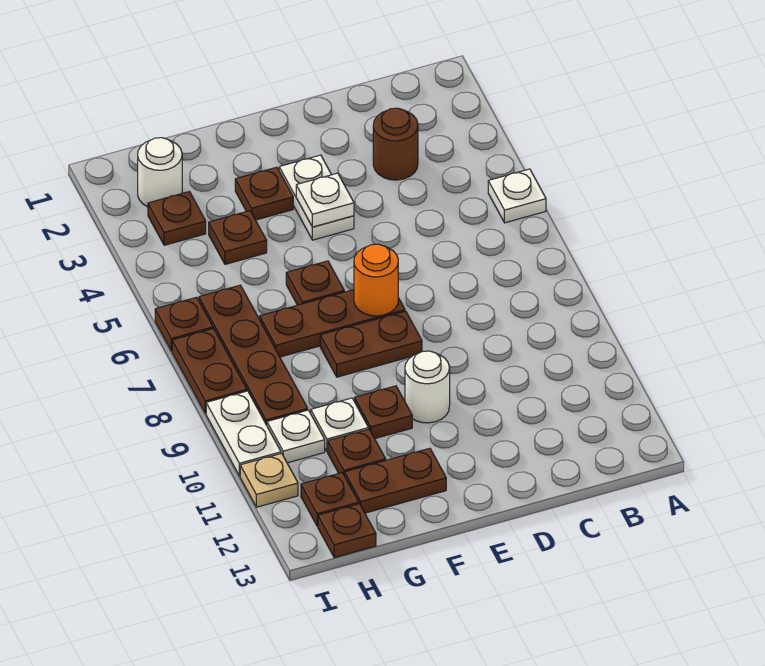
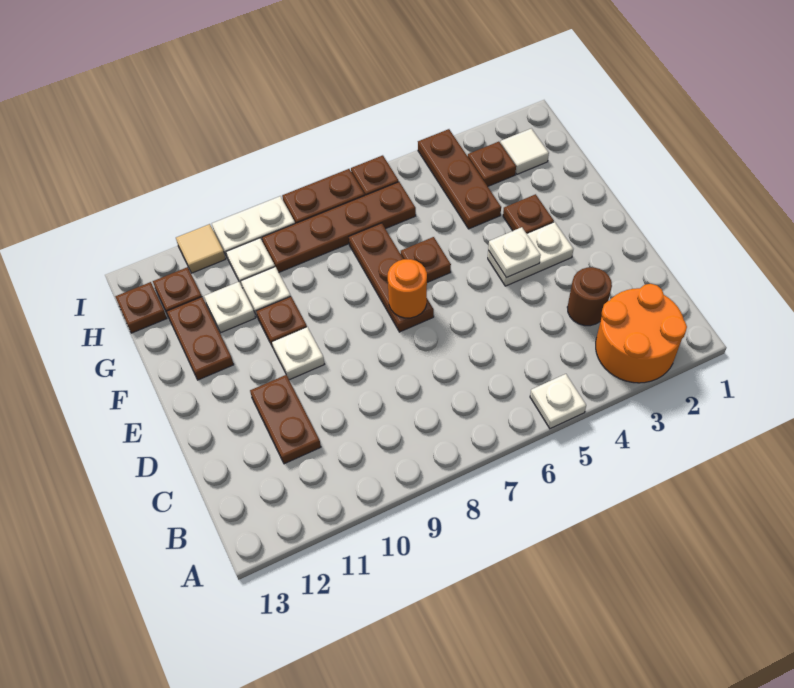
none -> orange 2x2 round brick [596,284,687,383]
brown 1x2 plate [320,311,422,377] -> brown 1x2 plate moved to [250,375,321,464]
white 1x1 round brick [405,351,450,423] -> white 1x1 plate [272,327,324,380]
brown 1x1 plate [209,211,267,264] -> brown 1x3 plate [418,129,501,229]
brown 1x1 plate [328,429,386,476] -> white 1x1 plate [204,282,255,333]
white 1x1 round brick [138,138,182,207] -> white 1x1 tile [500,129,549,174]
tan 1x1 plate [240,453,298,507] -> tan 1x1 tile [176,224,226,273]

